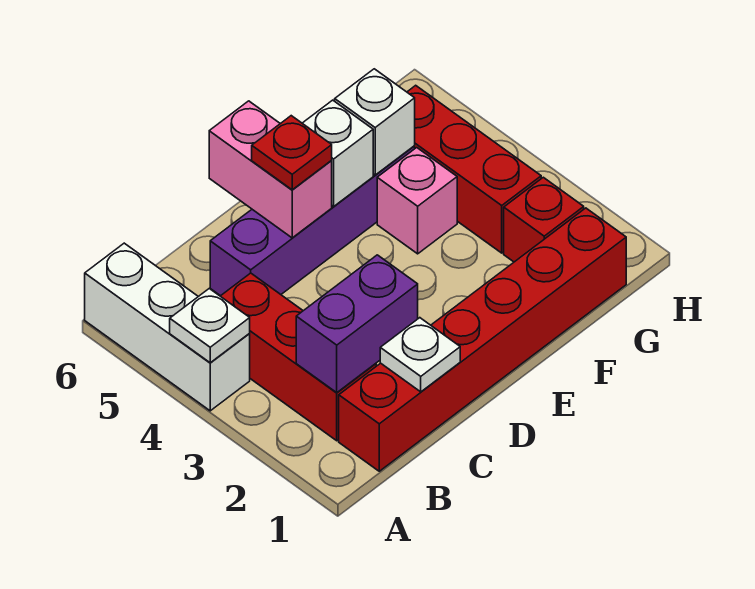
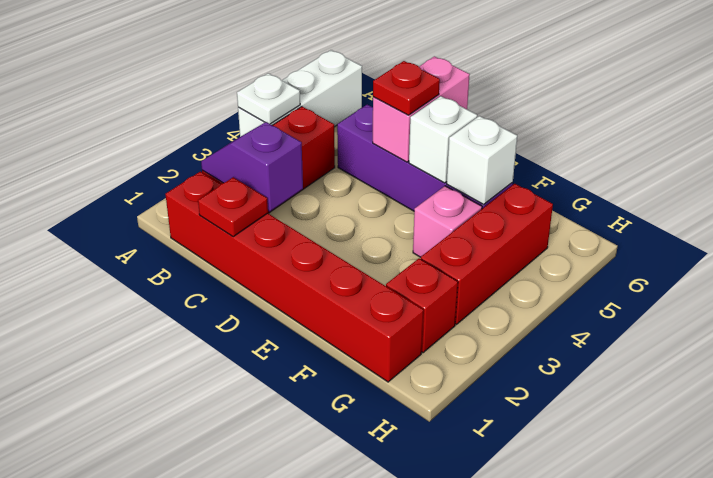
purple 1x2 brick [296,255,418,392] -> purple 1x2 slope [201,122,303,211]
white 1x1 plate [380,318,460,392] -> red 1x1 plate [198,177,268,237]

